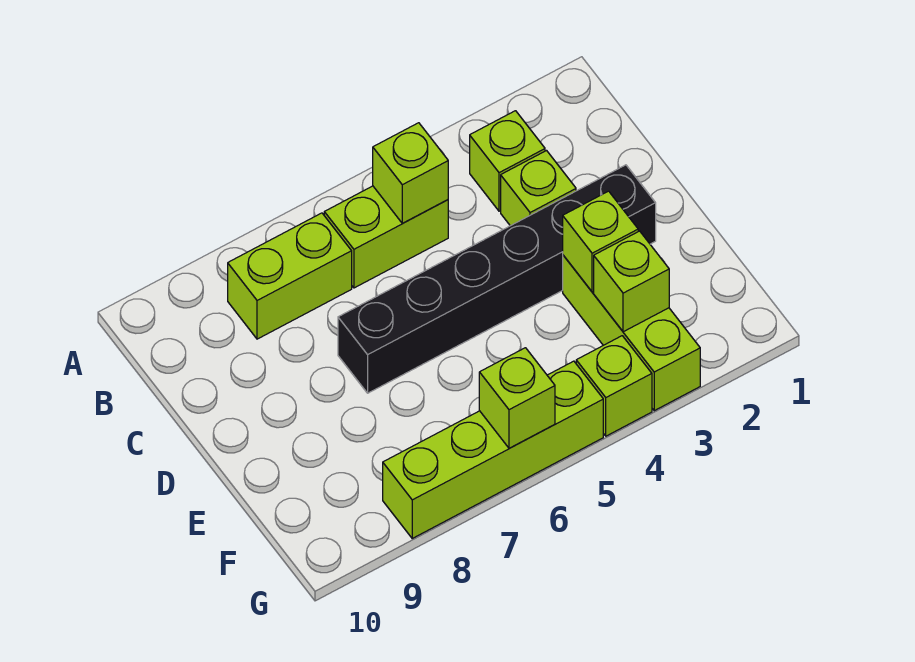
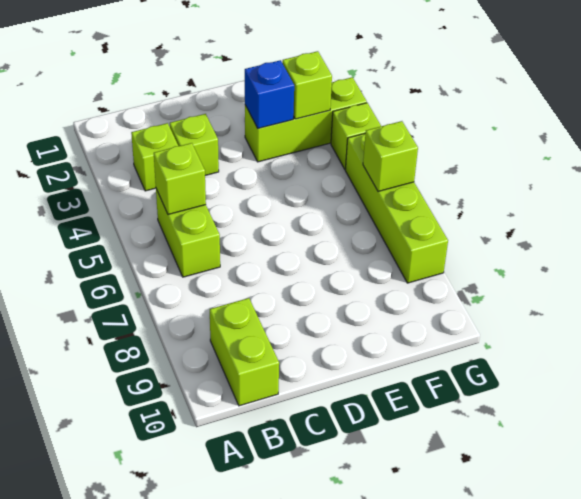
lime 1x2 brick [228,213,352,339] -> lime 1x2 brick moved to [210,298,279,406]
black 1x6 brick [338,165,656,393] -> none
lime 1x1 brick [563,191,638,292] -> blue 1x1 brick [245,60,294,129]

